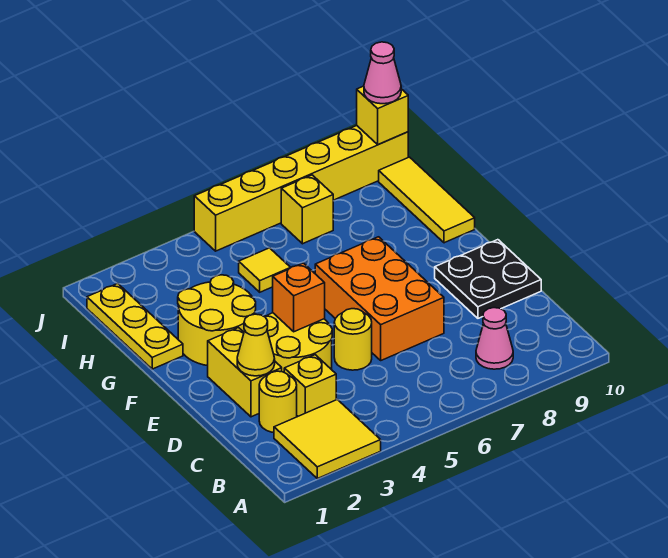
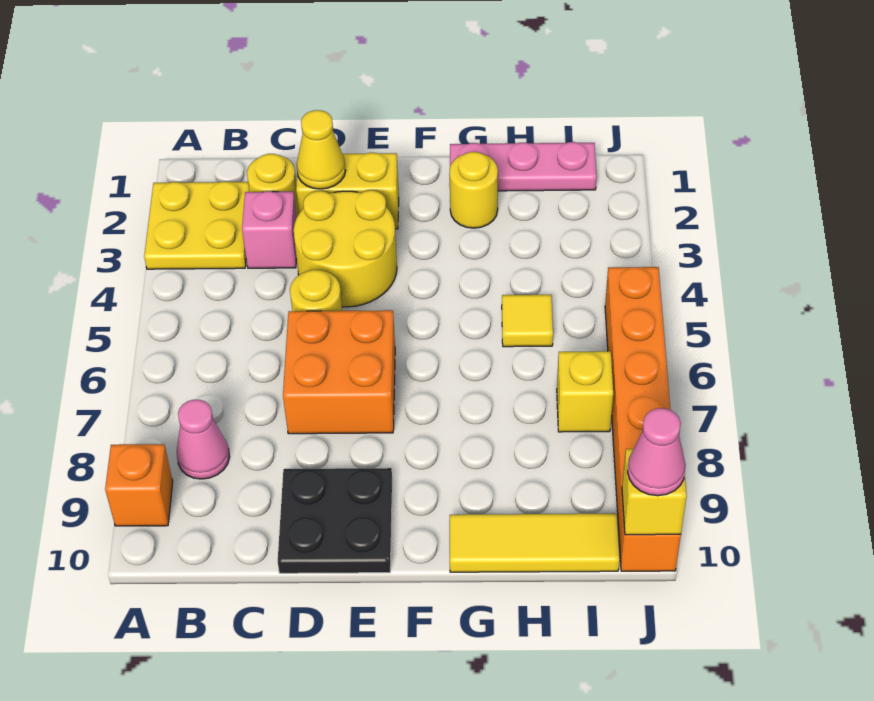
yellow 2x2 tile [274,399,381,479] -> yellow 2x2 plate [144,182,249,269]
yellow 1x1 brick [284,355,336,416] -> pink 1x1 brick [242,191,297,268]
orange 2x3 brick [315,237,444,360] -> orange 2x2 brick [283,310,395,434]
orange 1x1 brick [273,263,325,332] -> orange 1x1 brick moved to [105,444,173,526]
yellow 2x2 round brick [178,275,256,366] -> yellow 1x1 round brick [450,152,498,228]
yellow 1x3 plate [87,283,183,369] -> pink 1x3 plate [450,142,597,191]
yellow 1x6 brick [194,126,408,251] -> orange 1x6 brick [605,267,681,571]

